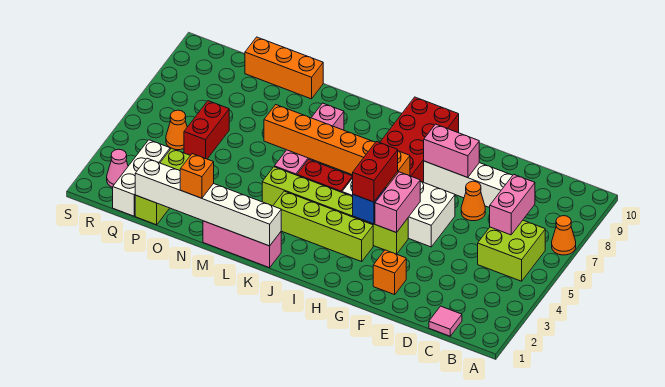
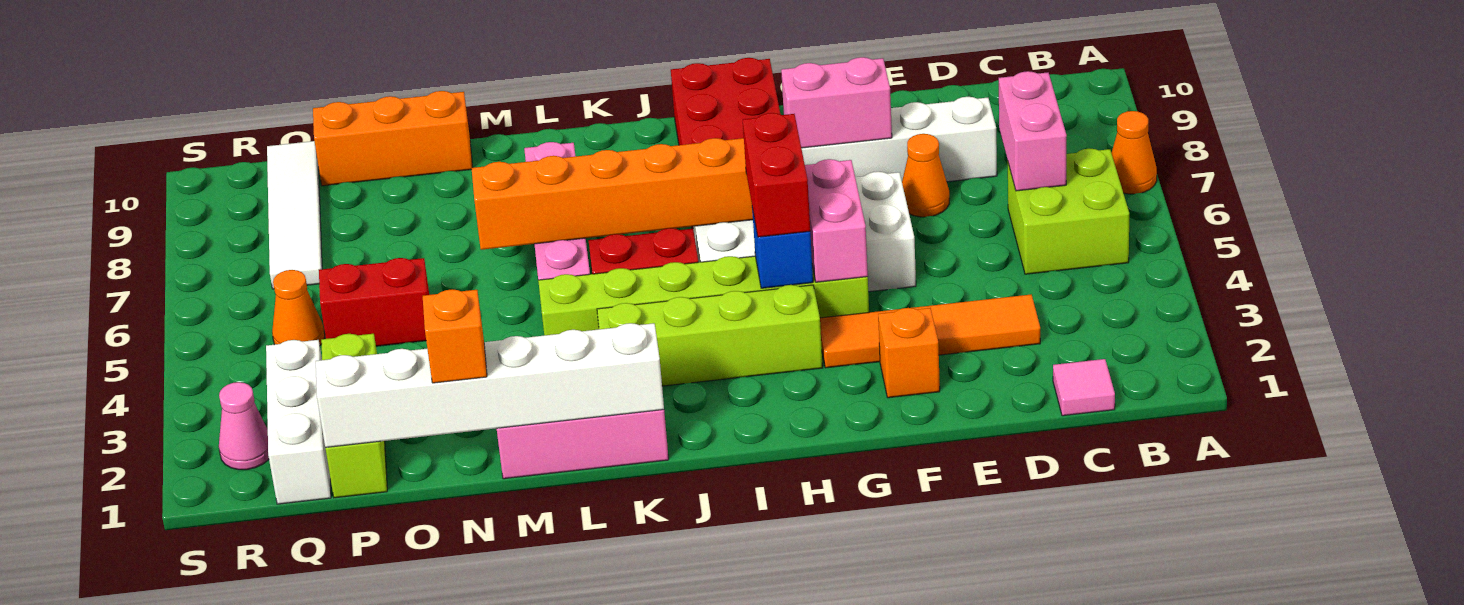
none -> orange 1x4 tile [820,294,1040,368]
red 1x2 brick [184,101,229,159] -> red 1x2 brick turned to [319,258,429,346]
none -> white 1x4 tile [267,141,322,289]

